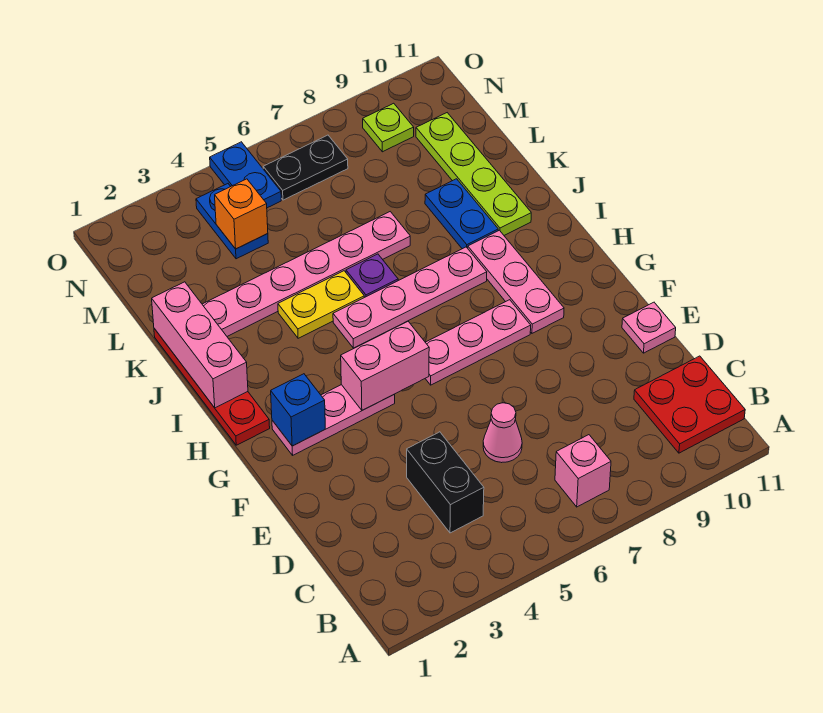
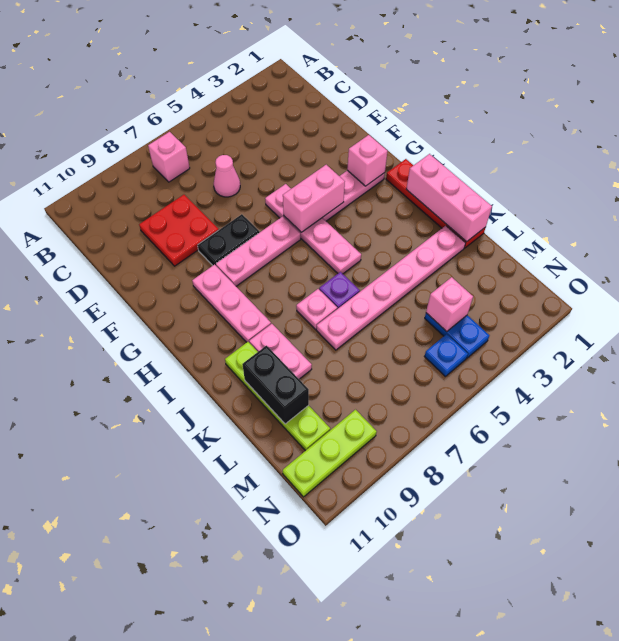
red 2x2 plate [634,356,745,453] -> red 2x2 plate moved to [139,195,219,266]
black 1x2 brick [407,432,484,533] -> black 1x2 brick moved to [242,346,309,424]
pink 1x1 plate [622,302,676,353] -> pink 1x1 plate moved to [296,289,337,329]
blue 1x1 brick [271,374,325,446] -> pink 1x1 brick [347,135,388,186]
pink 1x4 plate [333,247,487,348] -> pink 1x4 plate turned to [265,184,361,274]
yellow 1x2 plate [278,271,364,338] -> none
blue 1x2 plate [425,179,498,249] -> pink 1x2 plate [249,324,312,379]
orange 1x1 brick [215,179,268,249] -> pink 1x1 brick [426,277,473,332]
blue 1x2 plate [210,142,281,208] -> blue 1x1 plate [424,334,468,377]
black 1x2 plate [263,135,348,200] -> black 1x2 plate moved to [198,214,260,265]
lime 1x1 plate [363,103,414,152] -> lime 1x3 plate [283,410,377,497]

